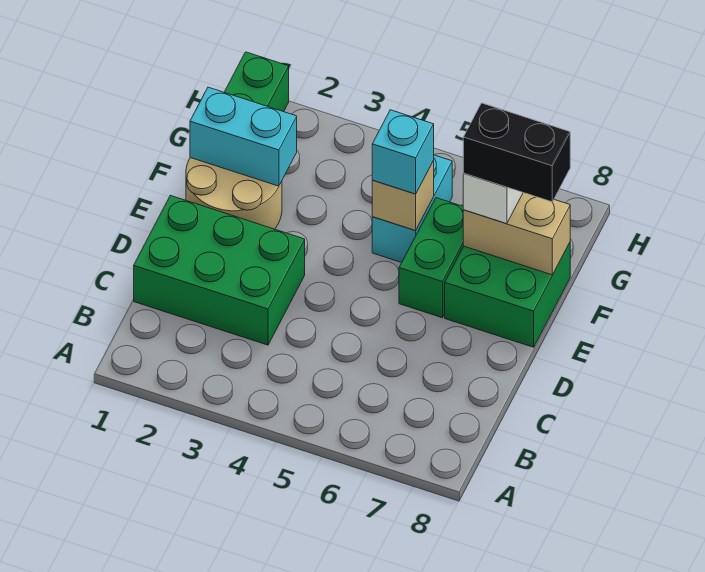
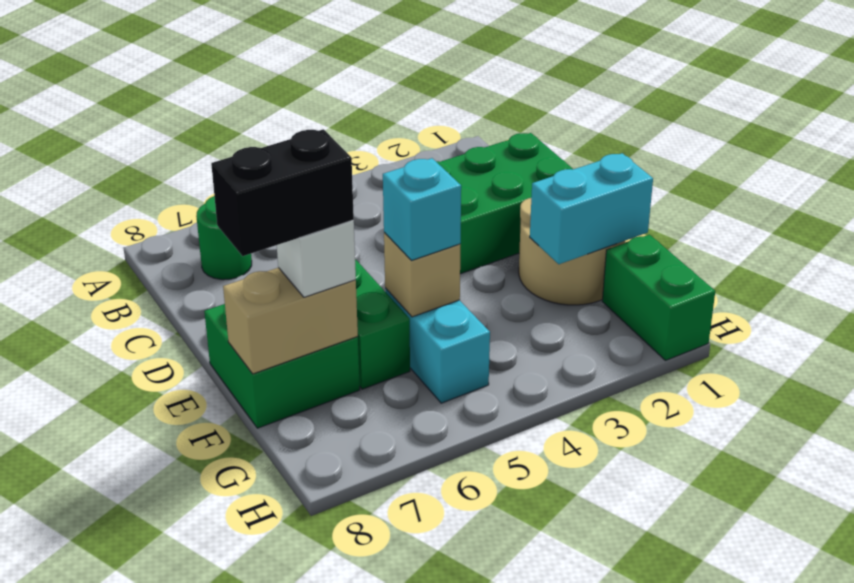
none -> green 1x1 round brick [196,196,252,280]

